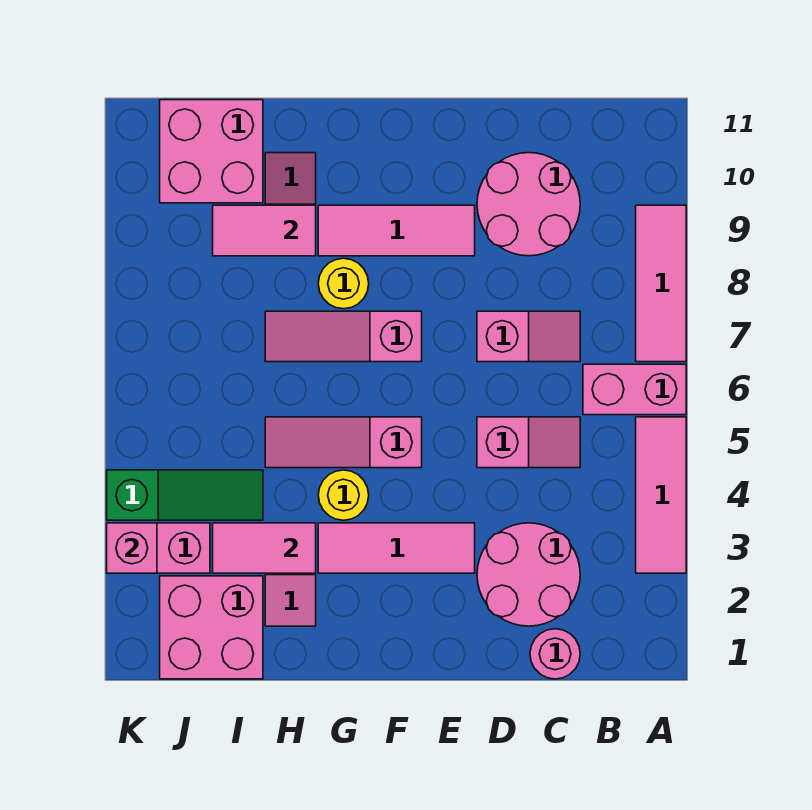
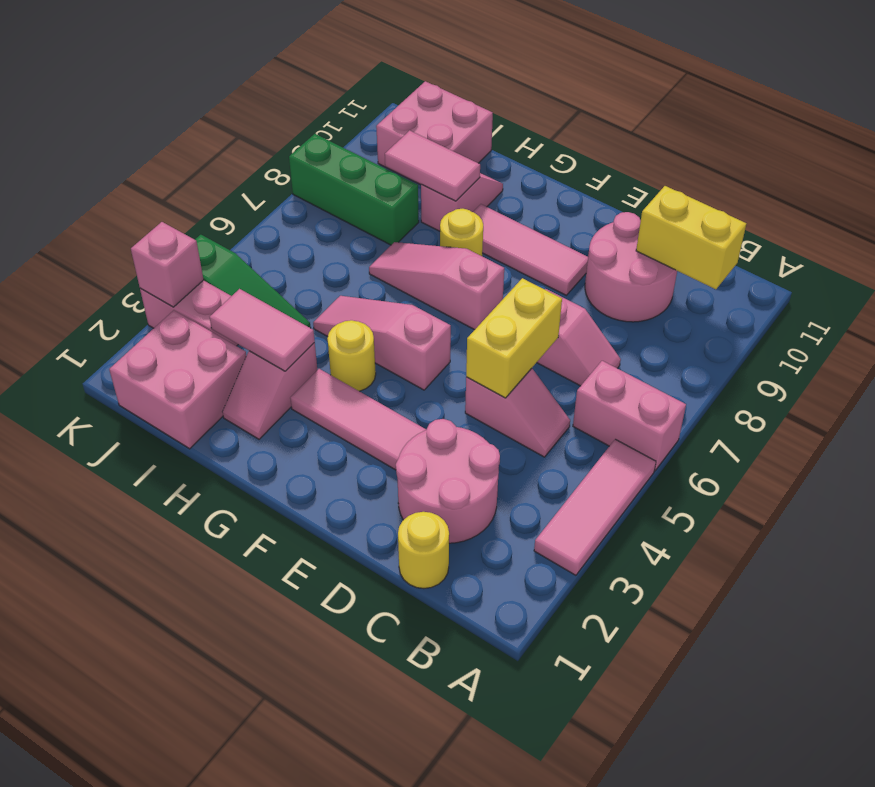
pink 1x3 tile [636,205,686,362] -> none
none -> yellow 1x2 brick [636,186,746,289]
pink 1x1 round brick [530,629,580,679] -> yellow 1x1 round brick [398,512,449,588]
none -> yellow 1x2 brick [466,278,562,398]
none -> green 1x3 brick [289,134,419,245]

